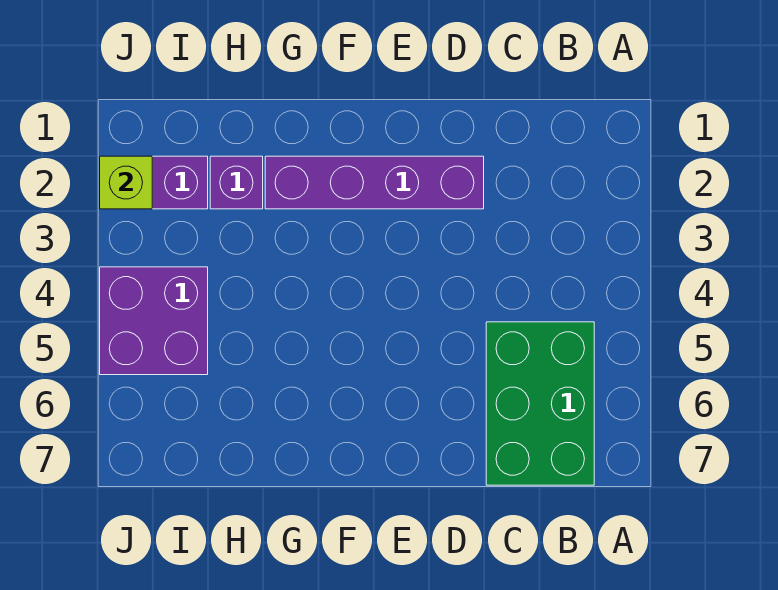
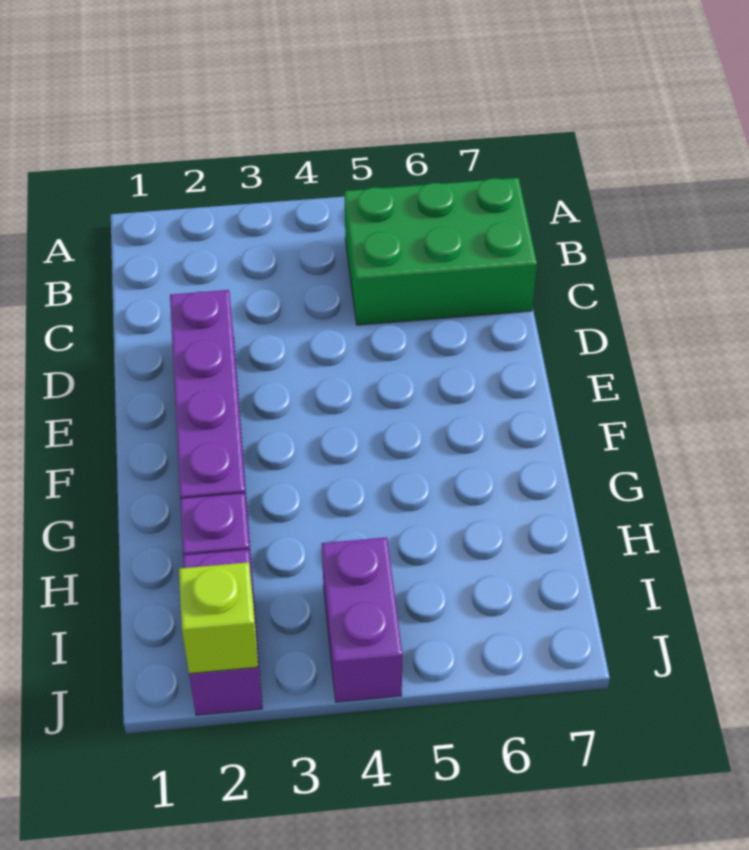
purple 2x2 brick [100,267,208,375] -> purple 1x2 brick [322,537,403,702]

